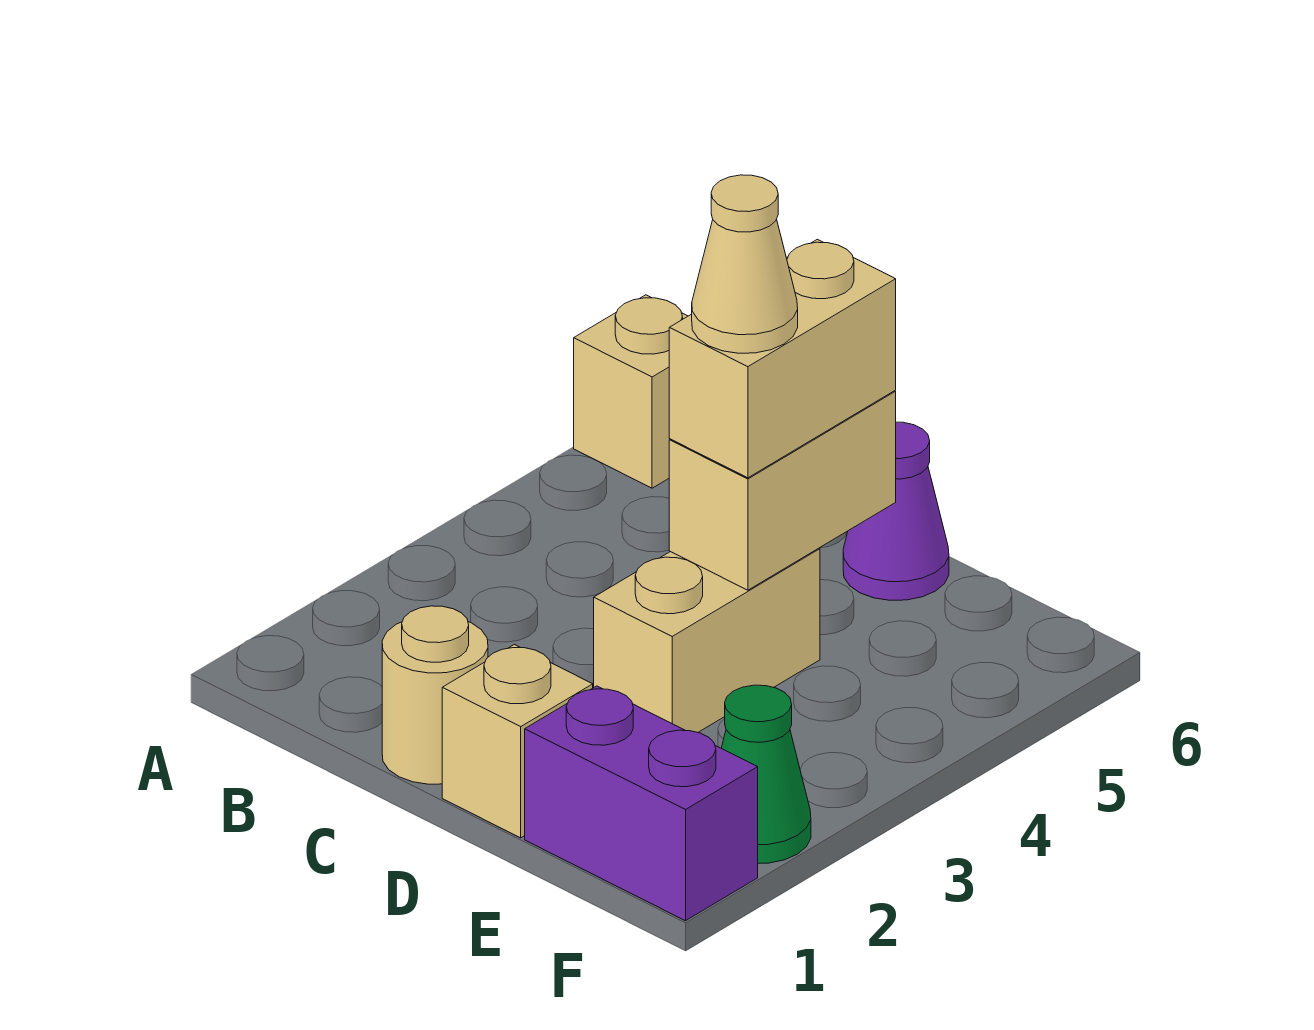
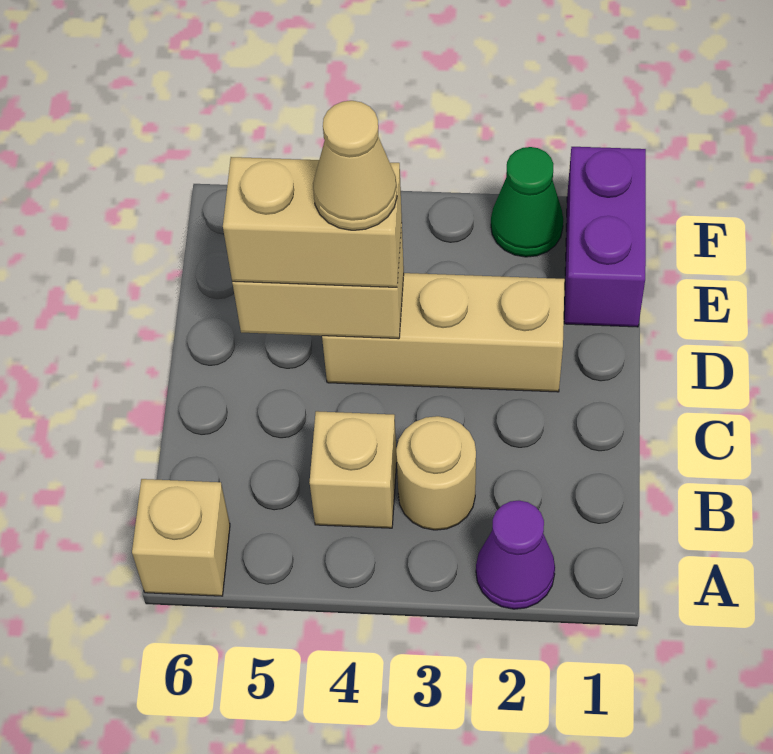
tan 1x1 round brick [382,606,488,784] -> tan 1x1 round brick moved to [396,416,476,530]
tan 1x1 brick [442,645,593,838] -> tan 1x1 brick moved to [310,411,397,528]
tan 1x2 brick [594,548,820,732] -> tan 1x3 brick [322,273,565,392]
purple 1x1 cone [843,422,949,600] -> purple 1x1 cone moved to [476,501,555,609]

